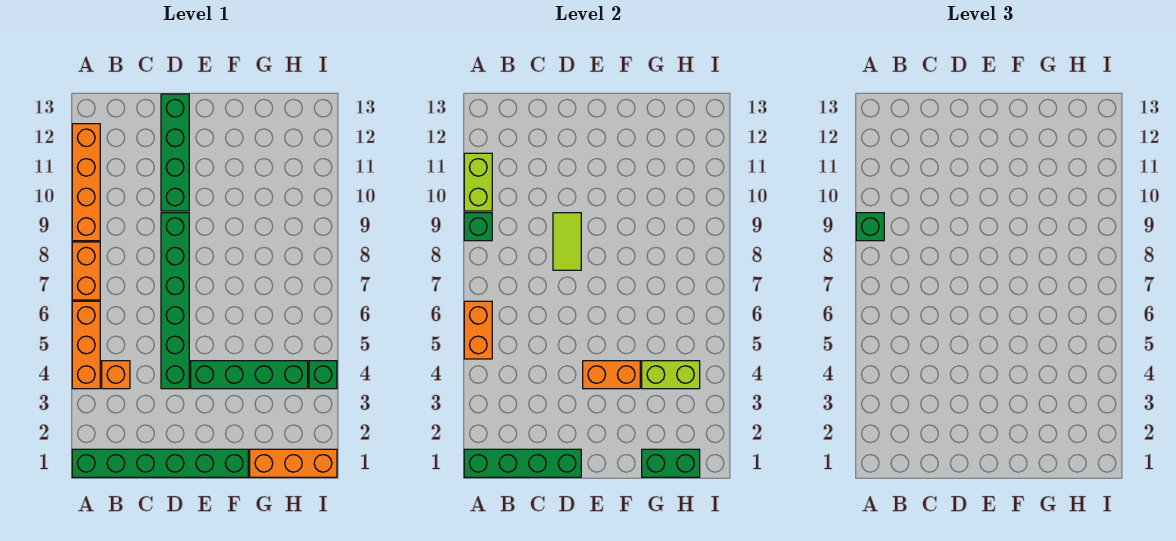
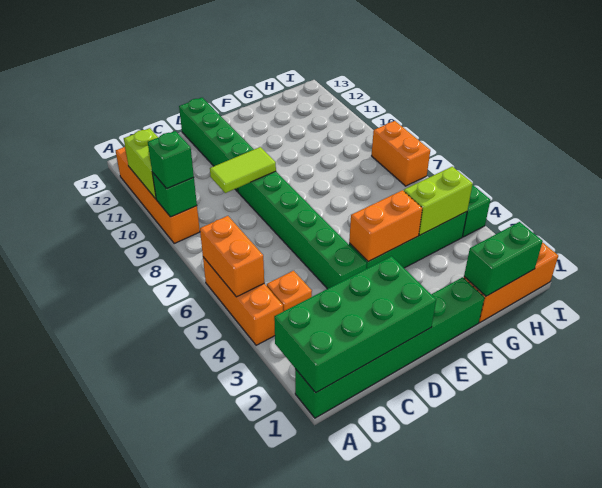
green 1x4 brick [464,449,581,477] -> green 2x4 brick [274,256,436,393]
orange 1x2 brick [72,242,100,300] -> orange 1x2 brick moved to [372,121,430,186]
lime 1x2 tile [553,213,581,270] -> lime 1x2 tile turned to [210,147,276,193]

